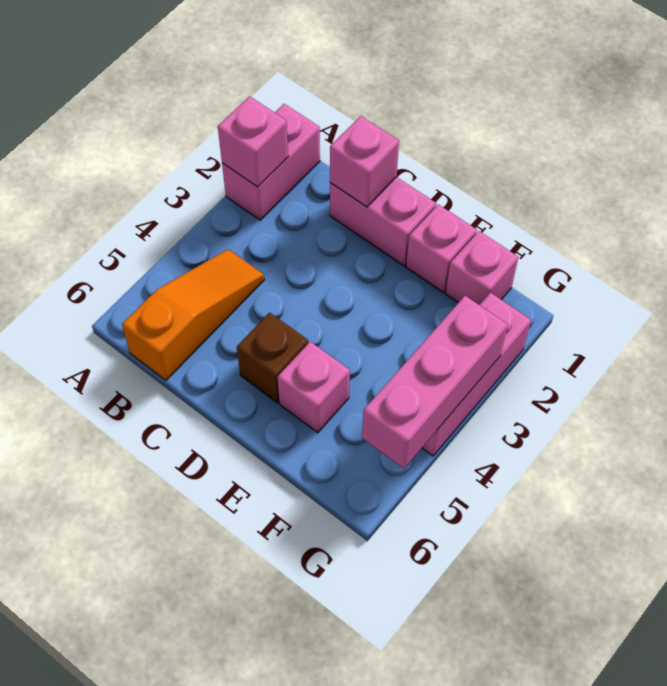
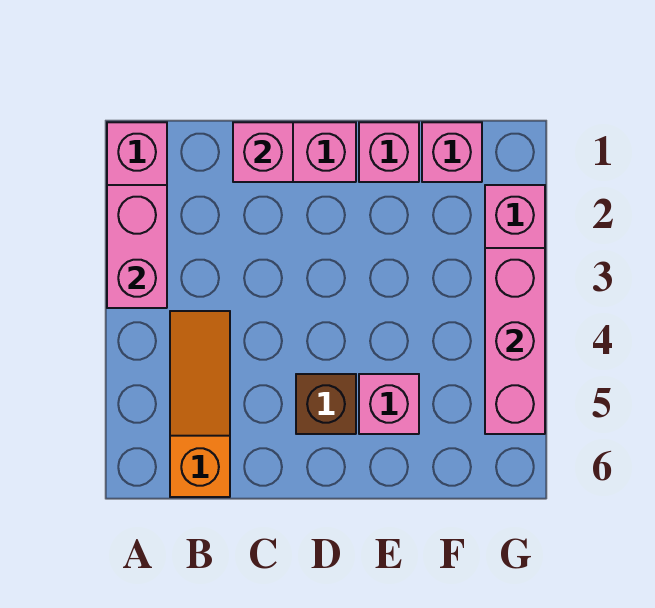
pink 1x1 brick [218,96,288,187] -> pink 1x2 brick [107,185,167,308]

